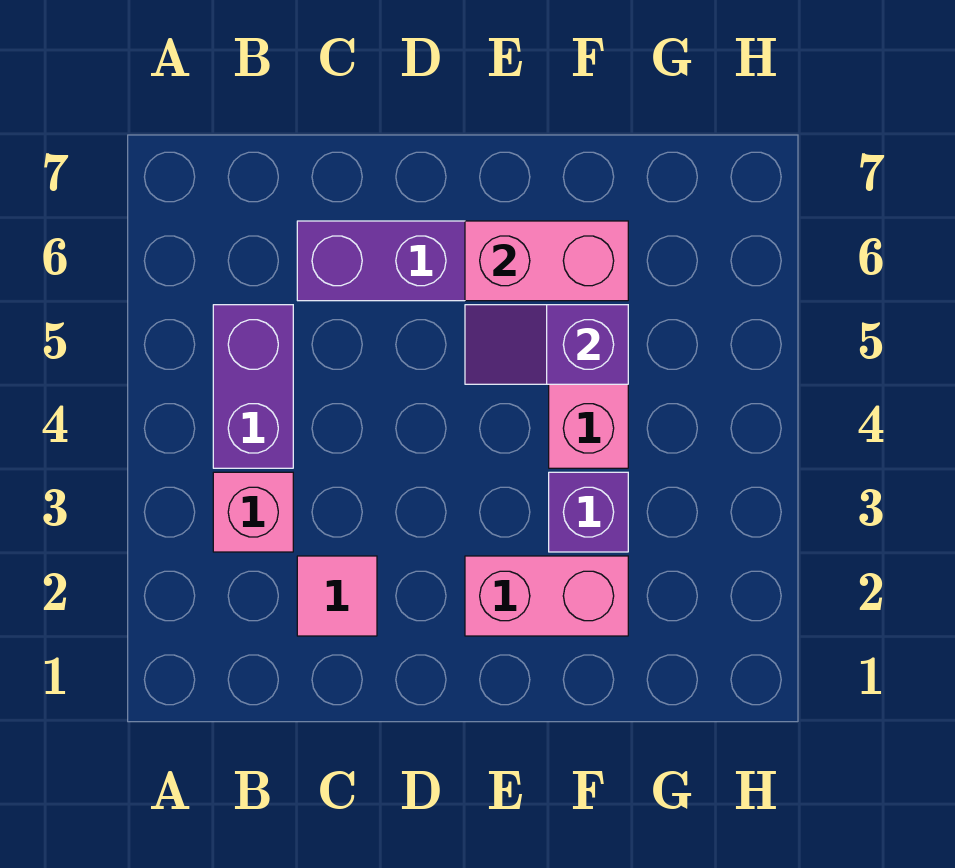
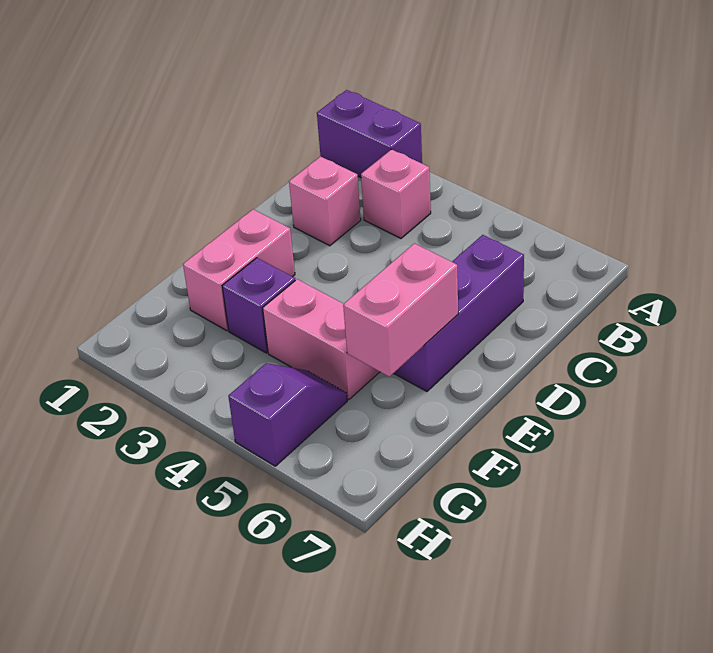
purple 1x2 brick [213,305,293,468] -> purple 1x2 brick moved to [317,90,422,177]
pink 1x1 tile [297,556,377,636] -> pink 1x1 brick [289,156,361,246]
purple 1x2 slope [465,305,628,384] -> purple 1x2 slope moved to [228,363,347,466]

